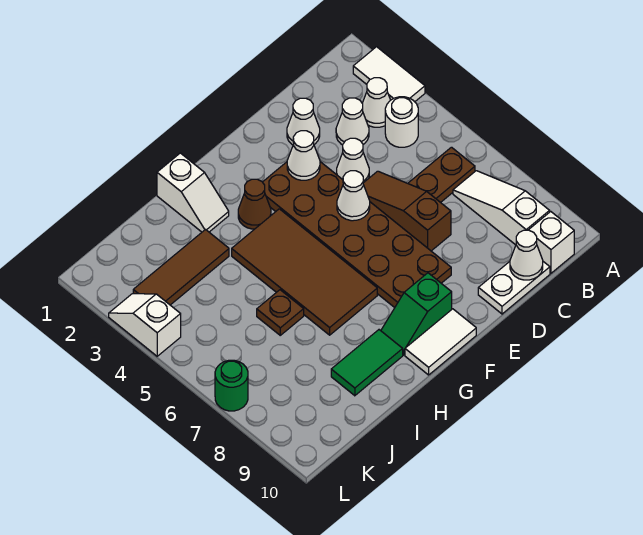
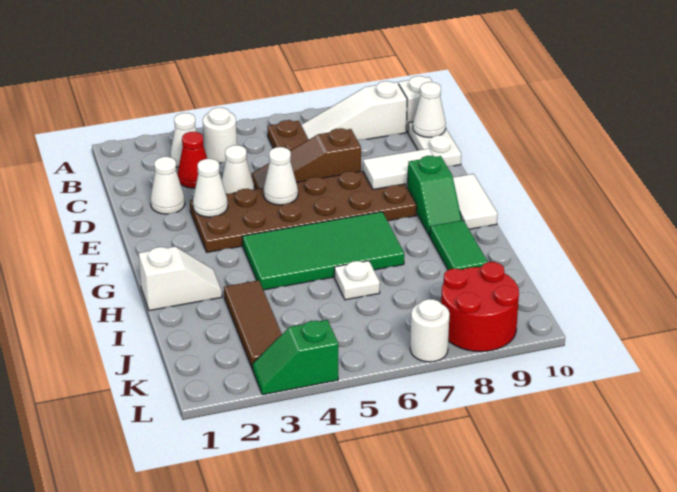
white 1x2 tile [353,47,425,102] -> white 1x2 tile moved to [363,149,433,189]
white 1x1 cone [336,98,369,145] -> red 1x1 cone [178,132,207,188]
brown 1x1 cone [238,179,271,229] -> none
brown 2x4 tile [232,209,377,335] -> green 2x4 tile [242,212,404,290]
brown 1x1 plate [257,290,304,335] -> white 1x1 plate [335,261,380,300]
none -> red 2x2 round brick [441,262,519,352]
white 1x2 slope [109,294,181,356] -> green 1x2 slope [252,320,338,395]
green 1x1 round brick [215,360,248,411] -> white 1x1 round brick [410,299,450,362]

